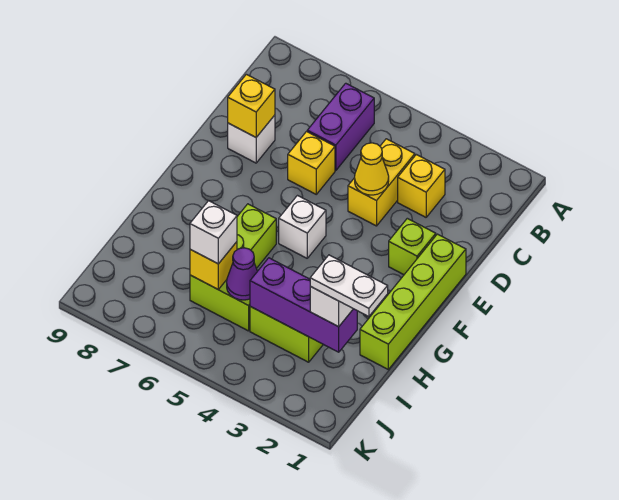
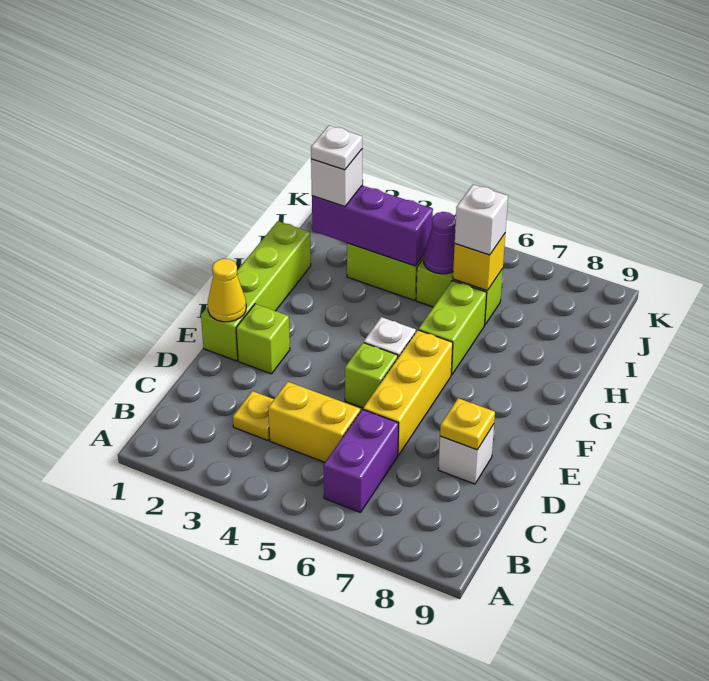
yellow 1x1 brick [398,154,445,217] -> yellow 1x1 plate [233,391,274,440]
yellow 1x2 brick [348,139,415,226] -> yellow 1x2 brick turned to [268,382,360,462]
yellow 1x1 cone [355,143,389,195] -> yellow 1x1 cone moved to [208,259,246,322]
yellow 1x1 brick [288,132,335,194] -> yellow 1x3 brick [363,330,453,455]
yellow 1x1 brick [228,74,275,137] -> yellow 1x1 plate [440,398,495,450]
none -> lime 1x1 brick [345,343,398,408]
white 1x2 plate [310,255,388,317] -> white 1x1 plate [311,126,362,170]

